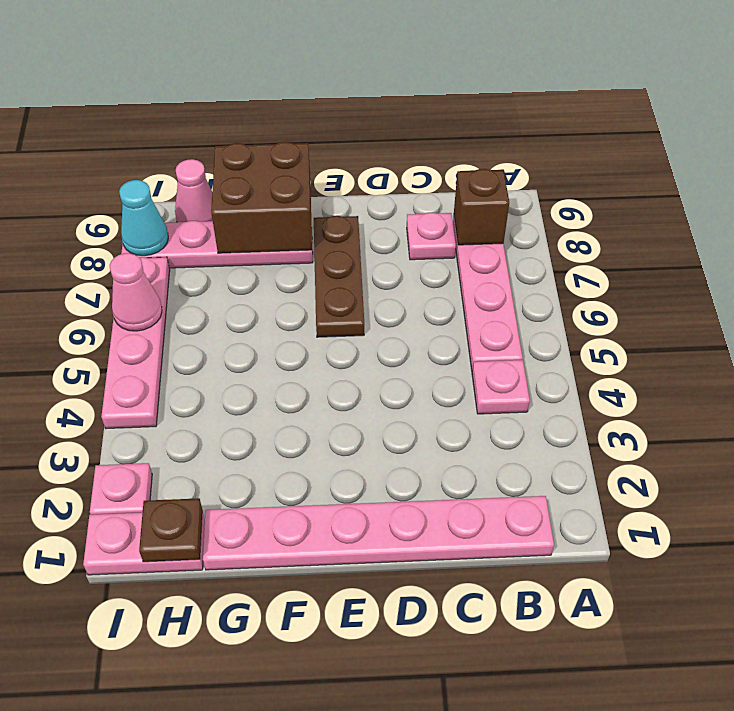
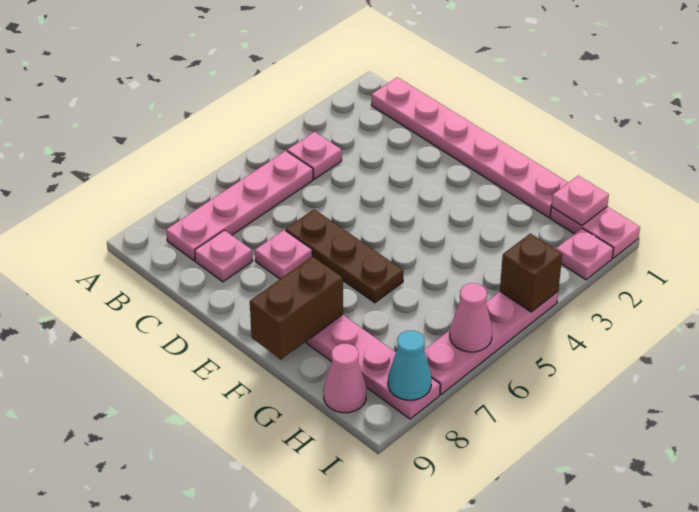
brown 1x1 brick [454,169,509,245] -> brown 1x1 brick moved to [500,233,562,312]
none -> pink 1x1 plate [255,230,312,279]
brown 1x3 plate [314,216,364,337] -> brown 1x3 plate turned to [286,209,404,303]
brown 2x2 brick [211,142,312,253] -> brown 1x2 brick [250,256,343,359]
brown 1x1 plate [139,498,202,562] -> pink 1x1 plate [551,176,609,225]

